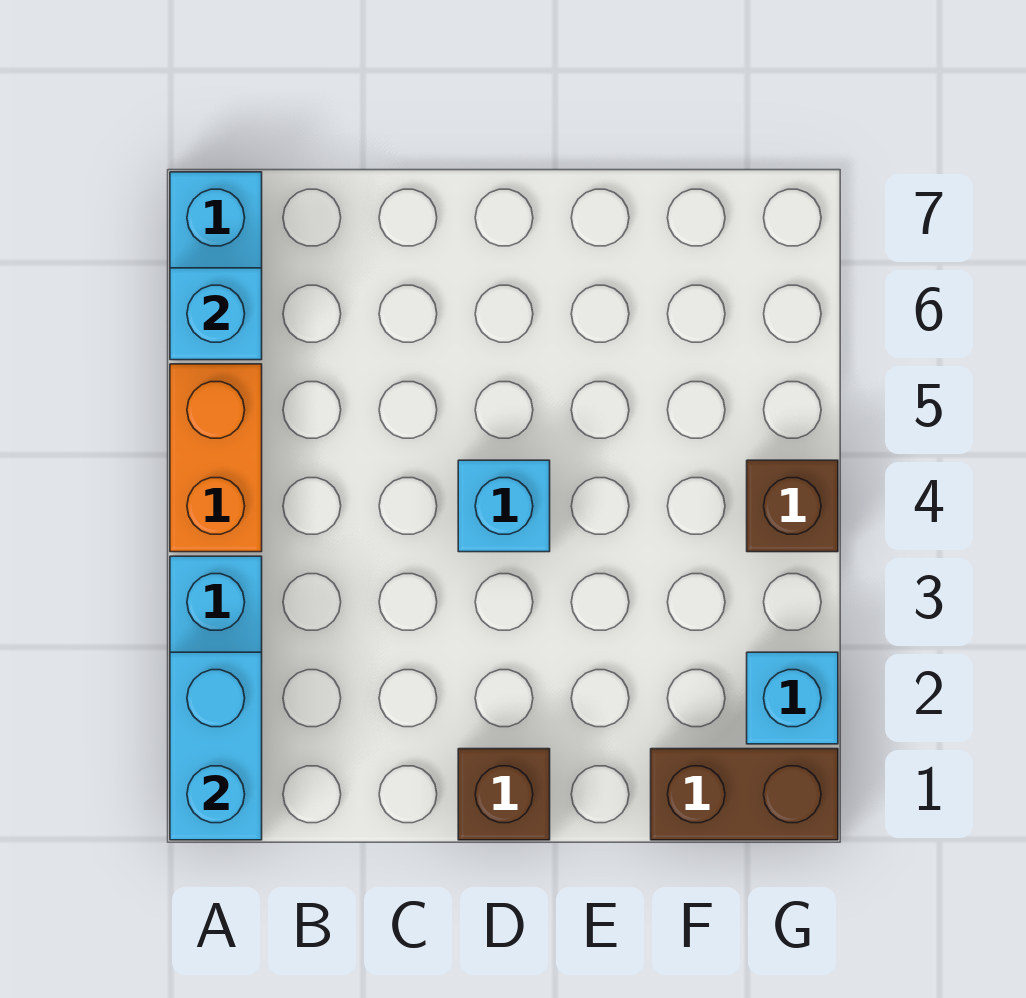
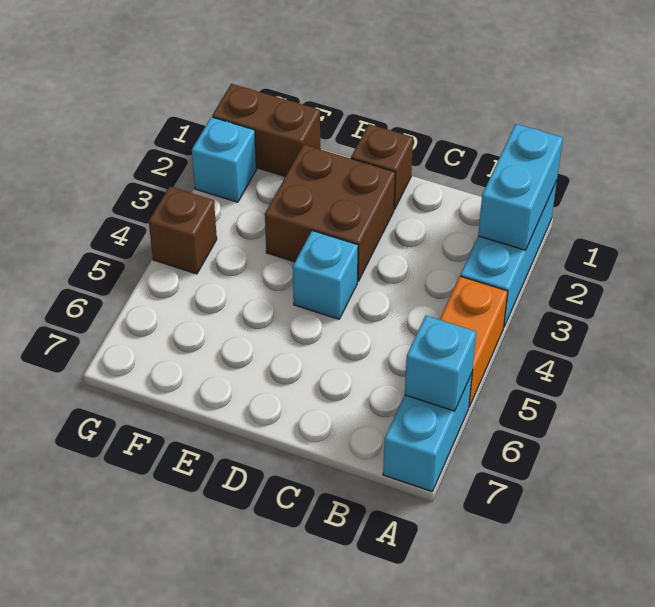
none -> brown 2x2 brick [265,145,395,281]

